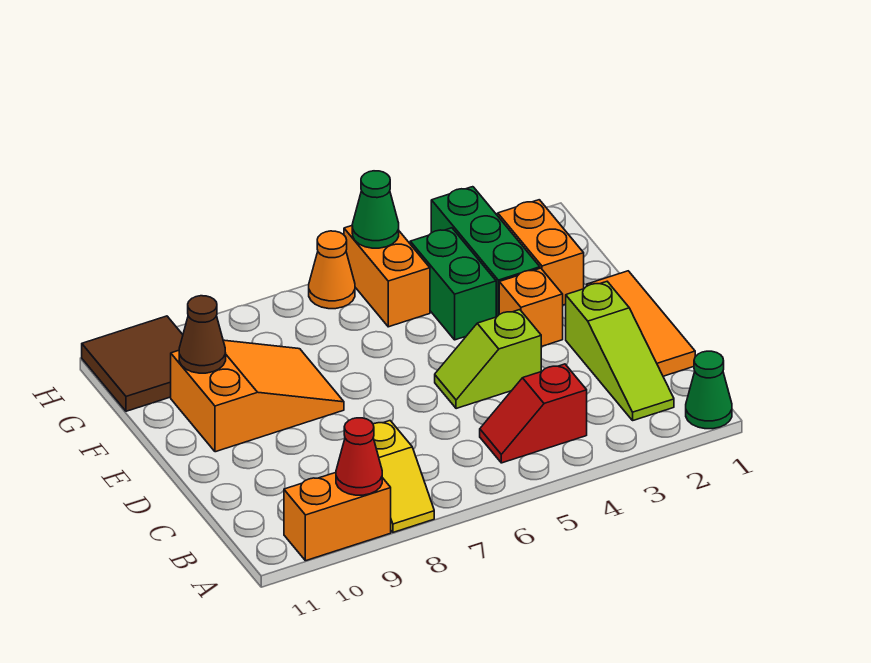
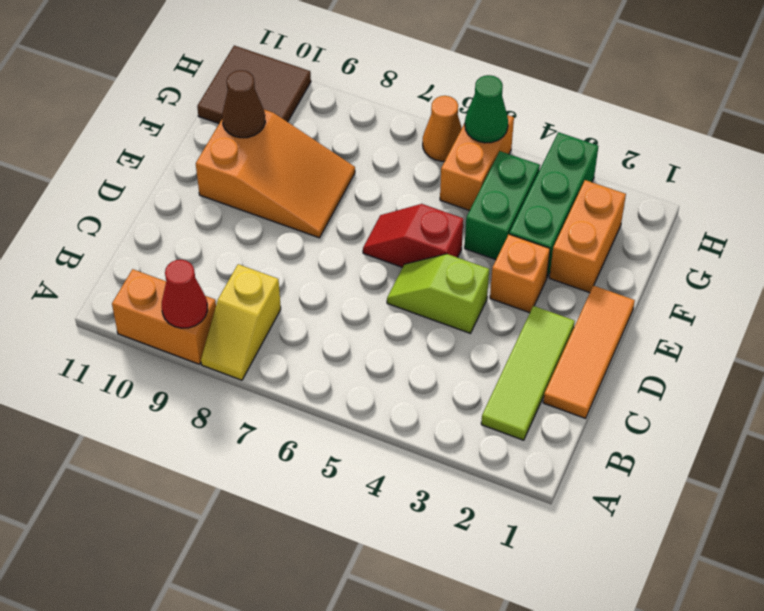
green 1x1 cone [686,351,732,429] -> none
lime 1x3 slope [566,282,674,420] -> lime 1x3 tile [481,306,575,440]
red 1x2 slope [480,364,587,463] -> red 1x2 slope moved to [363,204,463,267]

